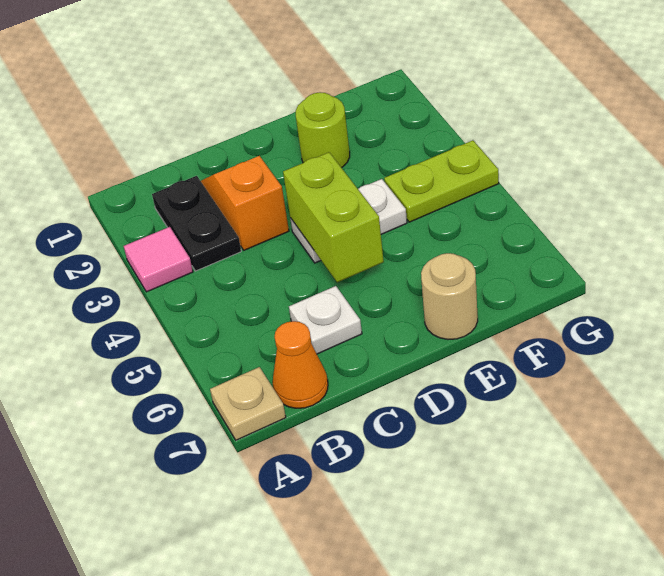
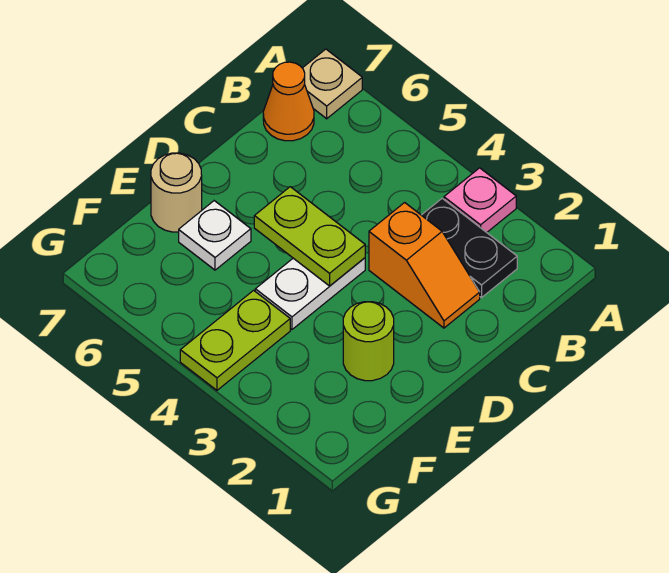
pink 1x1 tile [124,227,193,292] -> pink 1x1 plate [444,168,516,232]
white 1x1 plate [289,286,362,354] -> white 1x1 plate moved to [179,201,251,270]
lime 1x2 brick [283,152,384,282] -> lime 1x2 plate [254,187,365,286]

